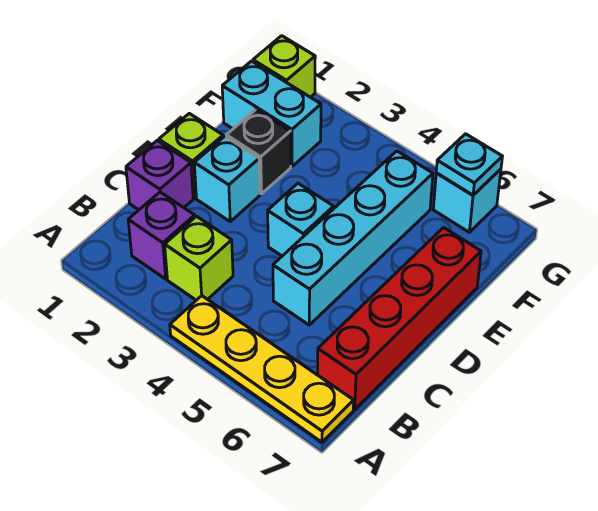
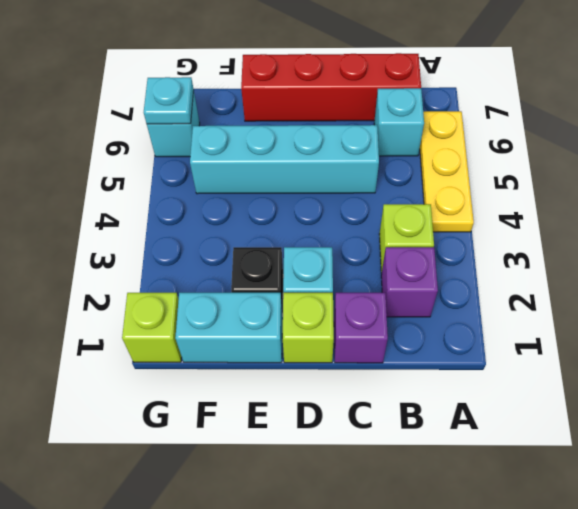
yellow 1x4 plate [170,296,354,442] -> yellow 1x3 plate [420,111,474,232]
cyan 1x1 brick [268,183,334,256] -> cyan 1x1 brick moved to [374,88,424,156]
cyan 1x2 brick [222,61,321,166] -> cyan 1x2 brick turned to [175,293,282,363]

